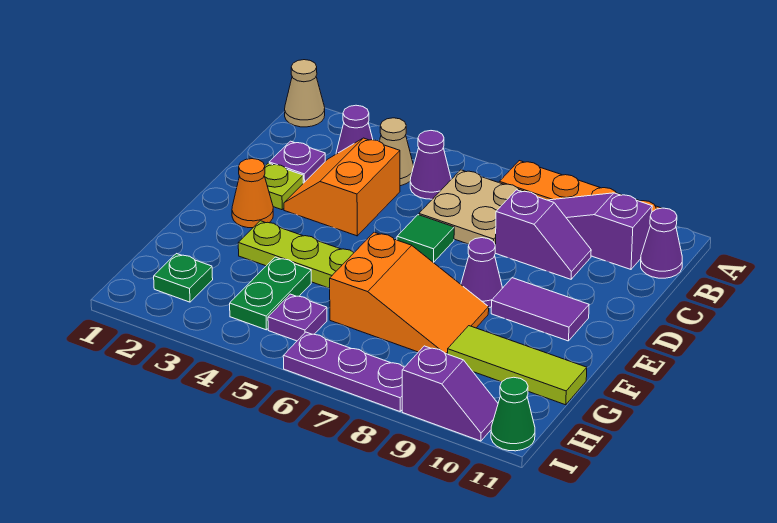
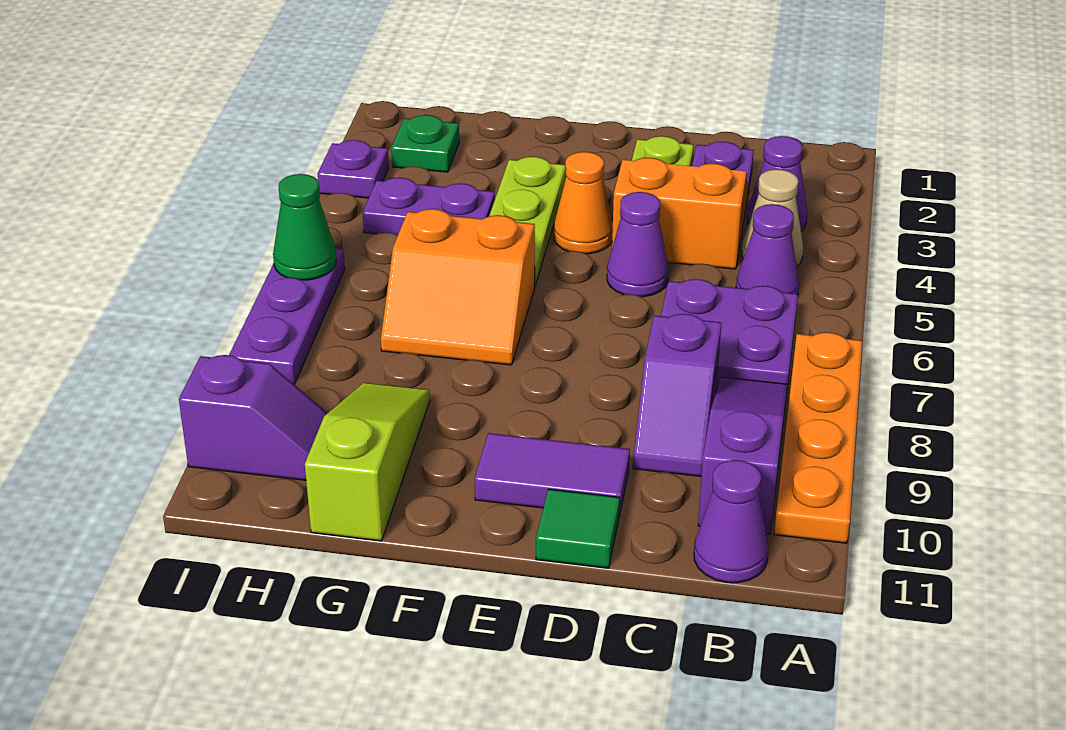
tan 1x1 cone [285,60,325,127] -> none
tan 2x2 plate [419,170,524,246] -> purple 2x2 plate [661,279,798,387]
green 1x1 tile [397,215,454,263] -> green 1x1 tile moved to [536,489,620,568]
orange 1x1 cone [232,159,273,228] -> orange 1x1 cone moved to [554,152,613,254]
purple 1x1 cone [461,238,502,307] -> purple 1x1 cone moved to [607,192,669,297]
purple 1x2 tile [491,278,589,341] -> purple 1x2 tile turned to [475,433,630,516]
orange 2x3 slope [330,232,489,354] -> orange 2x2 slope [381,209,535,365]
green 1x2 plate [230,257,311,330] -> purple 1x2 plate [363,178,495,235]
lime 1x3 tile [448,326,587,405] -> lime 1x3 slope [305,383,430,541]
purple 1x1 plate [268,294,327,341] -> purple 1x1 plate moved to [318,140,389,198]
purple 1x2 slope [402,346,498,441] -> purple 1x2 slope turned to [179,355,327,480]
green 1x1 cone [491,377,535,451] -> green 1x1 cone moved to [273,174,337,280]

